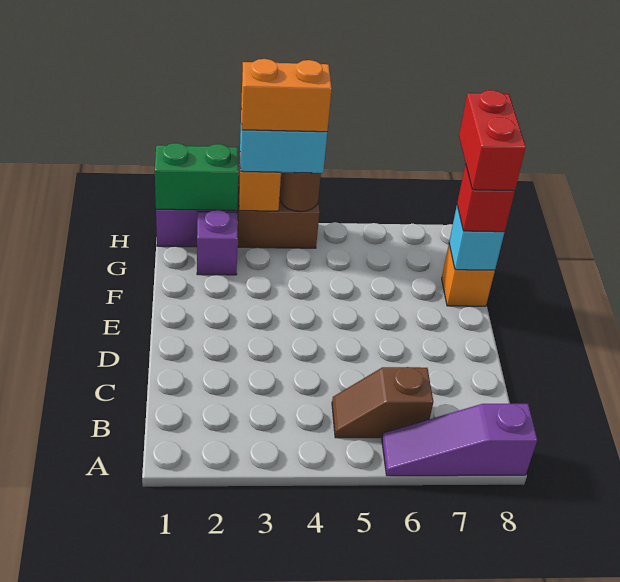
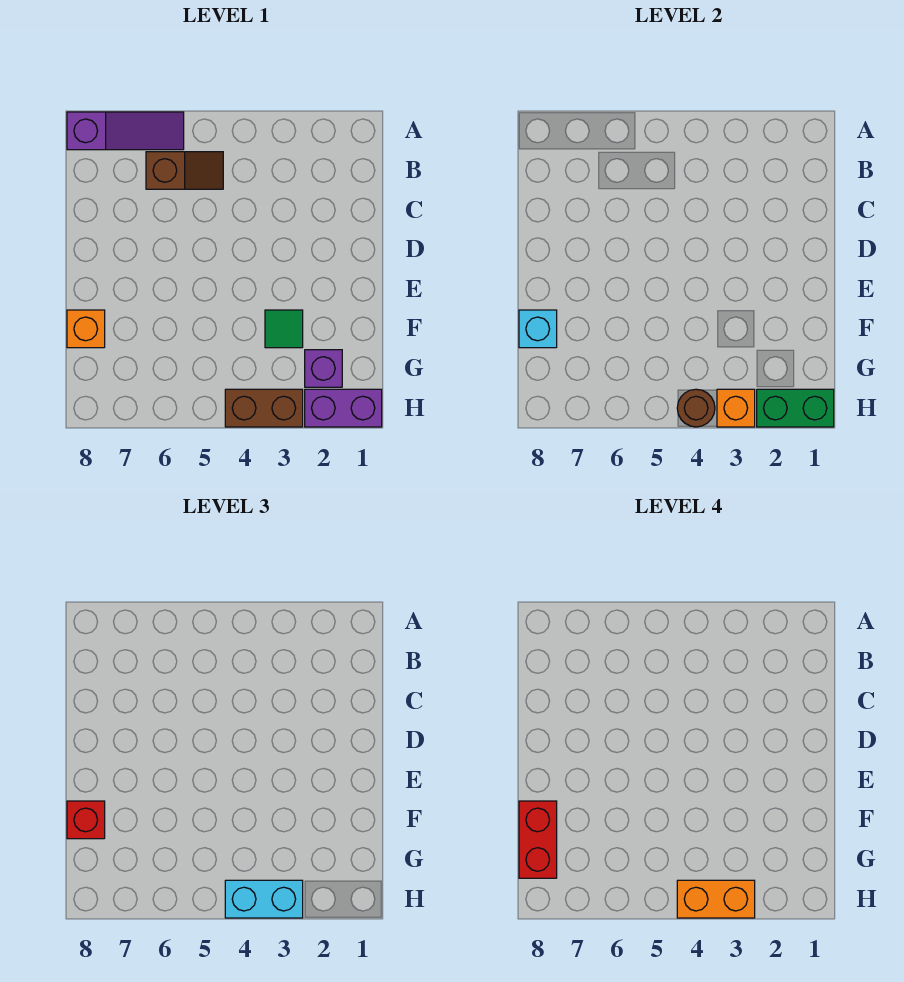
none -> green 1x1 tile [265,310,303,348]

